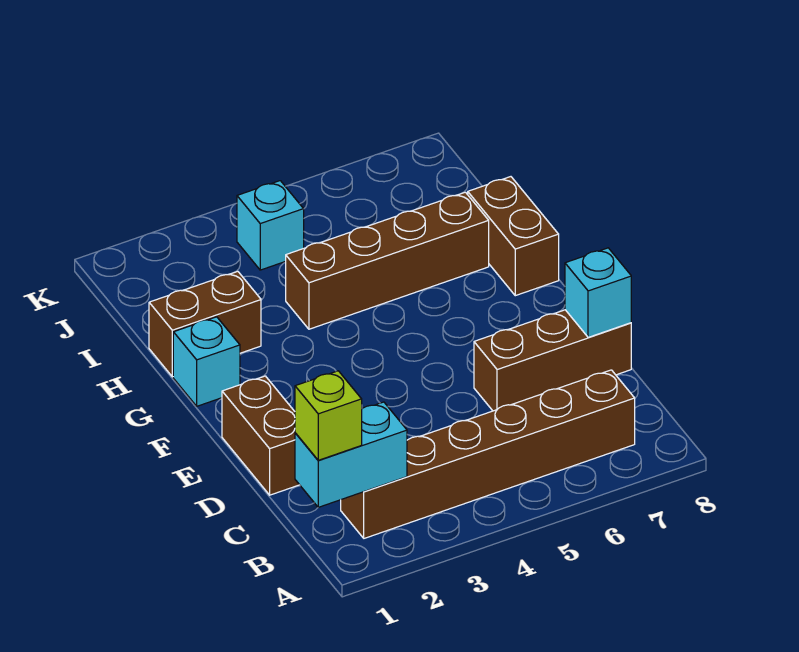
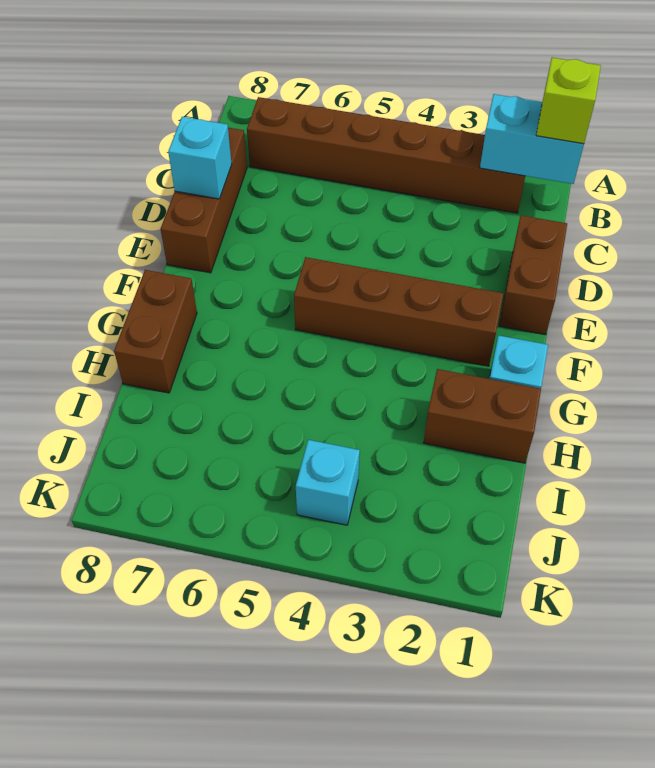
brown 1x3 brick [474,310,631,411] -> brown 1x3 brick turned to [161,128,247,273]
brown 1x4 brick [286,192,489,329] -> brown 1x4 brick moved to [294,257,503,366]

